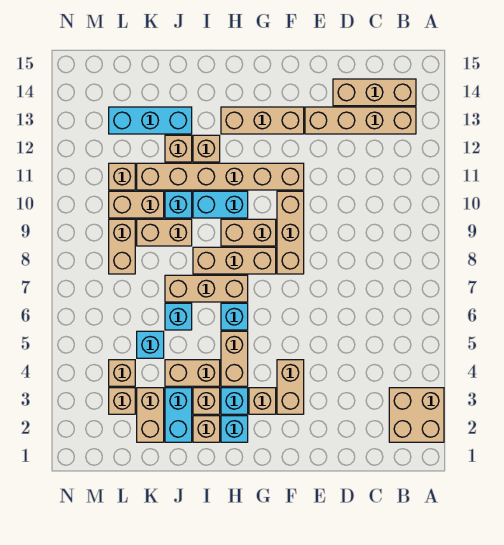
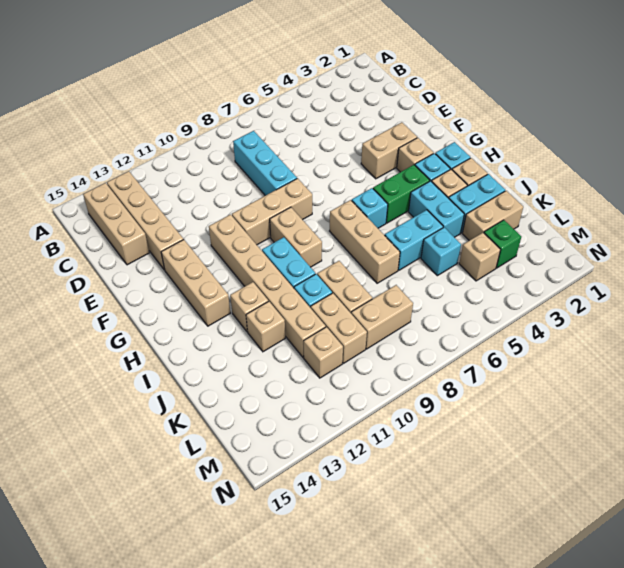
tan 2x2 brick [389,388,444,442] -> none
tan 1x3 brick [193,247,276,274] -> none
tan 1x2 brick [221,331,248,386] -> green 1x2 brick [373,165,430,223]
tan 1x2 brick [165,360,220,386] -> cyan 1x2 brick [408,181,464,237]
cyan 1x1 brick [165,303,192,330] -> cyan 1x2 brick [385,210,443,270]
cyan 1x3 brick [109,107,192,134] -> cyan 1x3 brick moved to [233,131,297,196]
tan 1x1 brick [109,388,135,414] -> green 1x1 brick [484,220,521,268]

